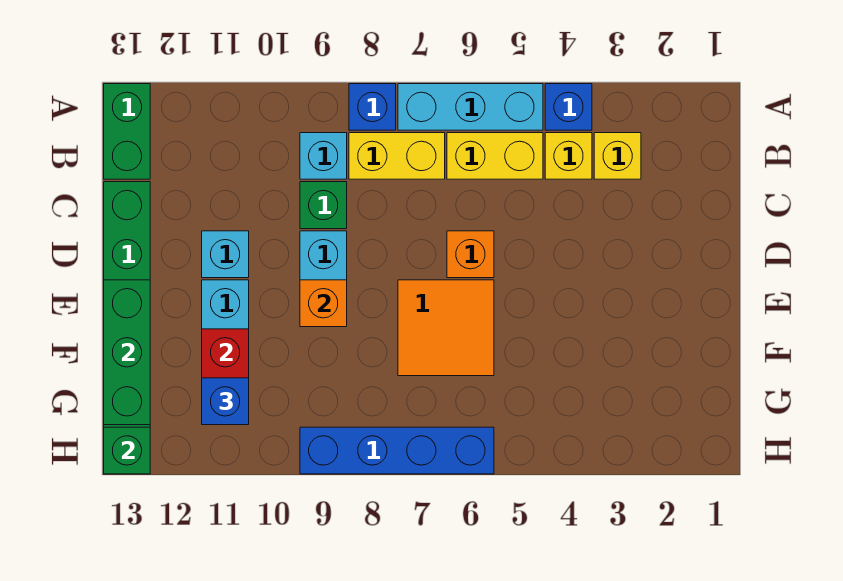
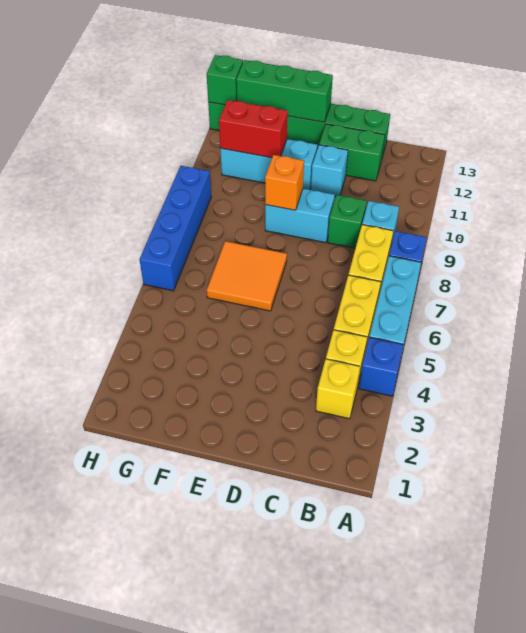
green 1x2 brick [104,84,150,179] -> green 1x2 brick moved to [319,124,385,181]
orange 1x1 brick [447,231,494,278] -> none
blue 1x1 brick [202,378,249,425] -> none

